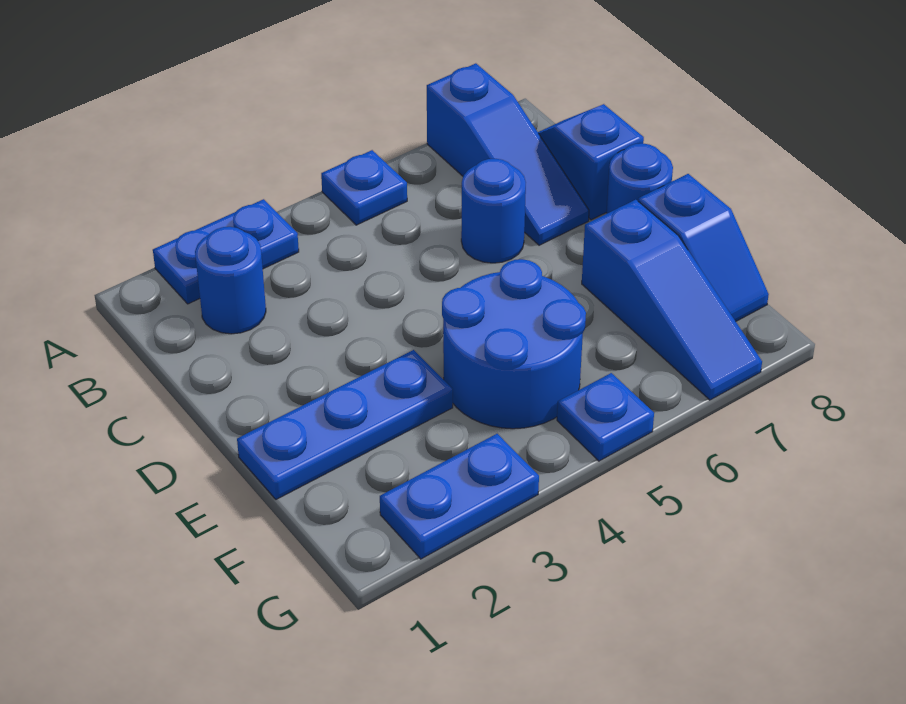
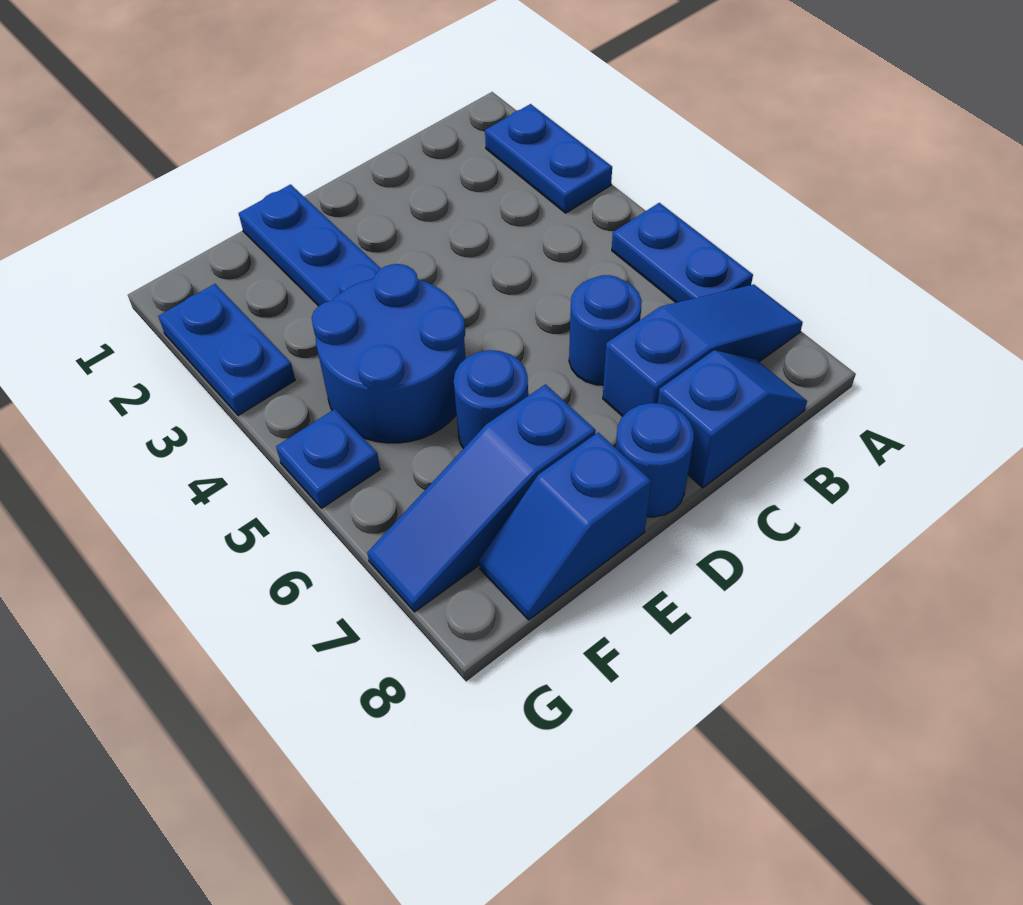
blue 1x1 plate [321,150,407,225] -> blue 1x2 plate [612,203,753,303]
blue 1x3 slope [427,63,589,245] -> blue 1x3 slope turned to [603,284,803,416]
blue 1x1 round brick [195,227,266,334] -> blue 1x1 round brick moved to [454,350,528,448]

